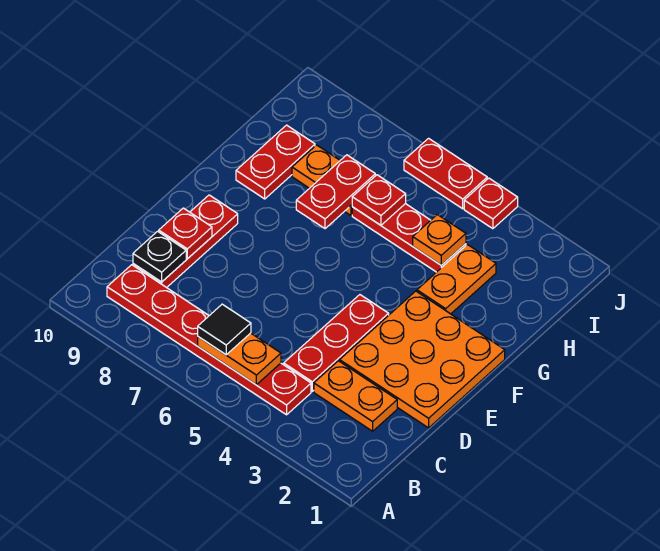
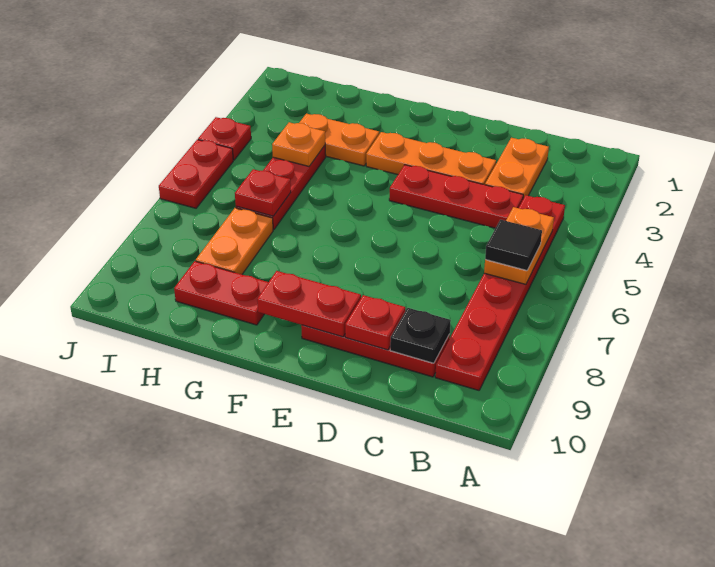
orange 3x3 plate [340,291,505,428] -> orange 1x3 plate [366,132,496,185]
red 1x2 plate [296,155,375,229] -> red 1x2 plate moved to [257,271,361,337]

